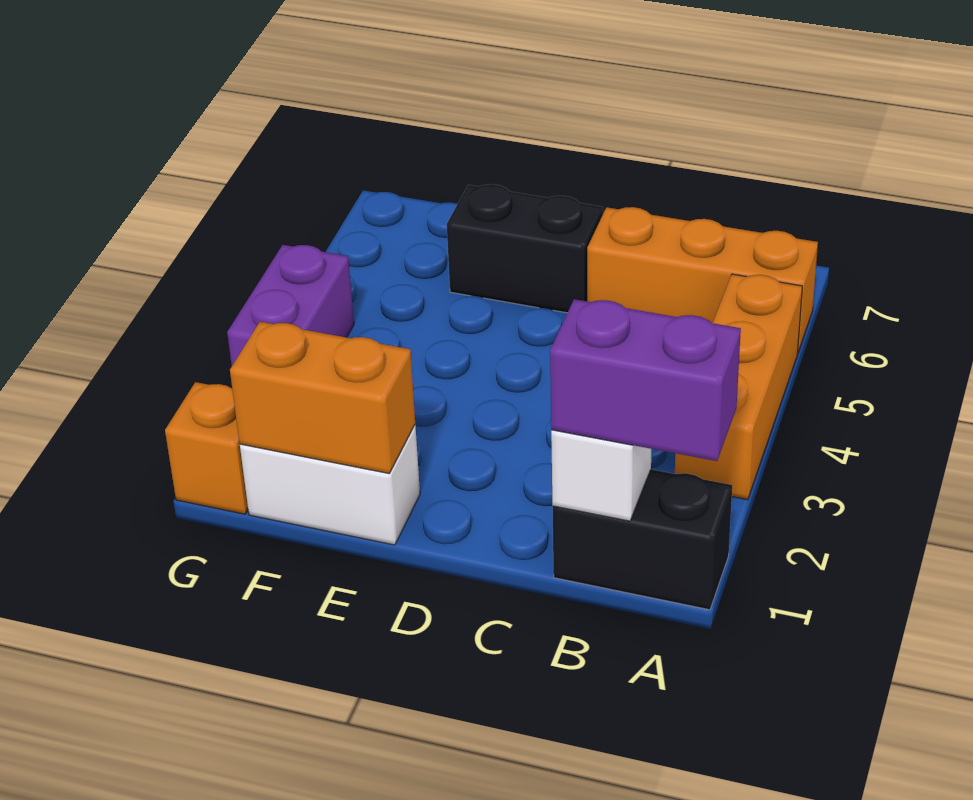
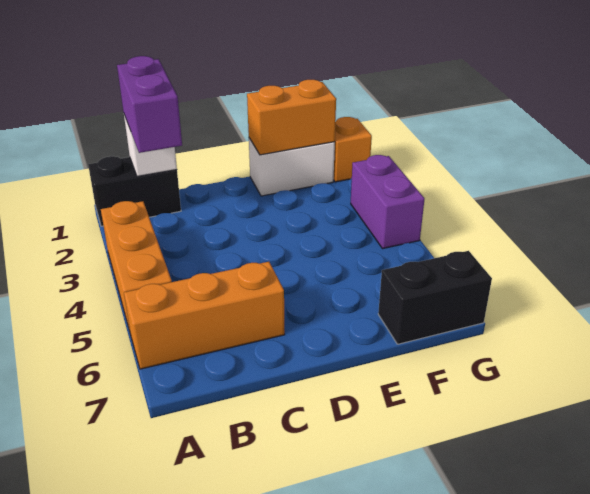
purple 1x2 brick [550,299,741,461] -> purple 1x2 brick turned to [117,56,182,153]
black 1x2 brick [447,184,603,313] -> black 1x2 brick moved to [378,251,492,344]

